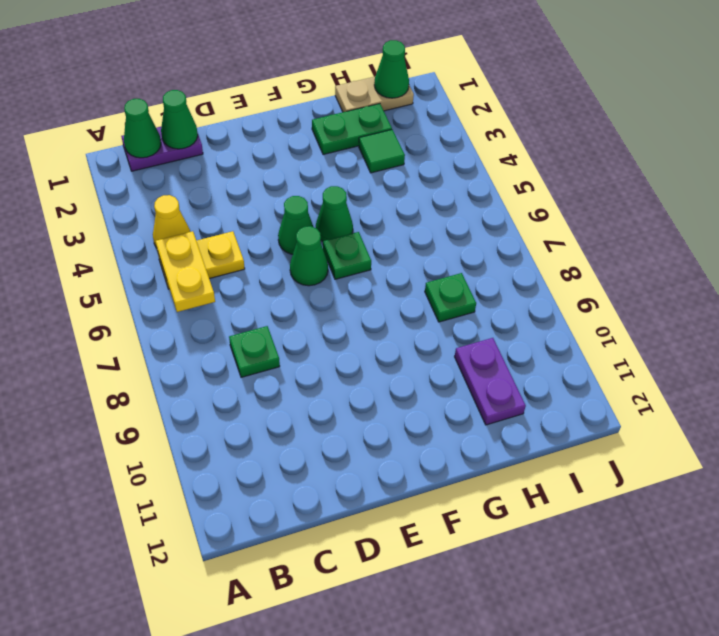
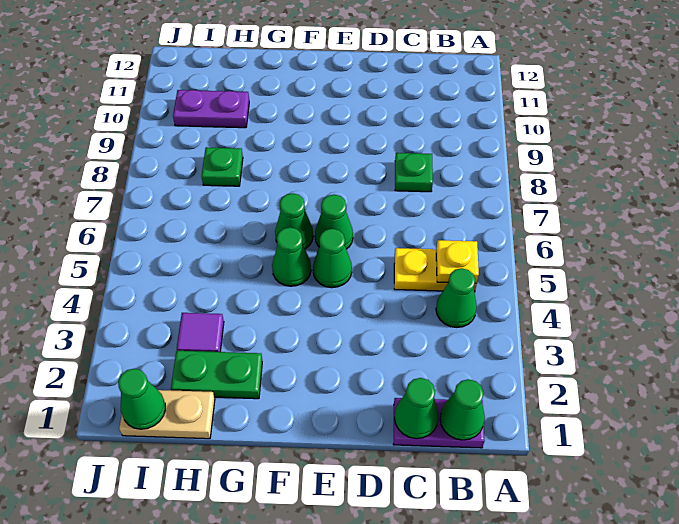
yellow 1x1 cone [153,195,190,248] -> green 1x1 cone [436,268,477,327]
yellow 1x2 plate [156,231,215,312] -> yellow 1x1 plate [436,240,479,284]
green 1x1 plate [323,232,371,279] -> green 1x1 cone [275,193,313,249]
green 1x1 tile [359,130,405,173] -> purple 1x1 tile [177,313,224,352]
purple 1x2 plate [455,338,526,425] -> purple 1x2 plate turned to [173,90,249,128]

